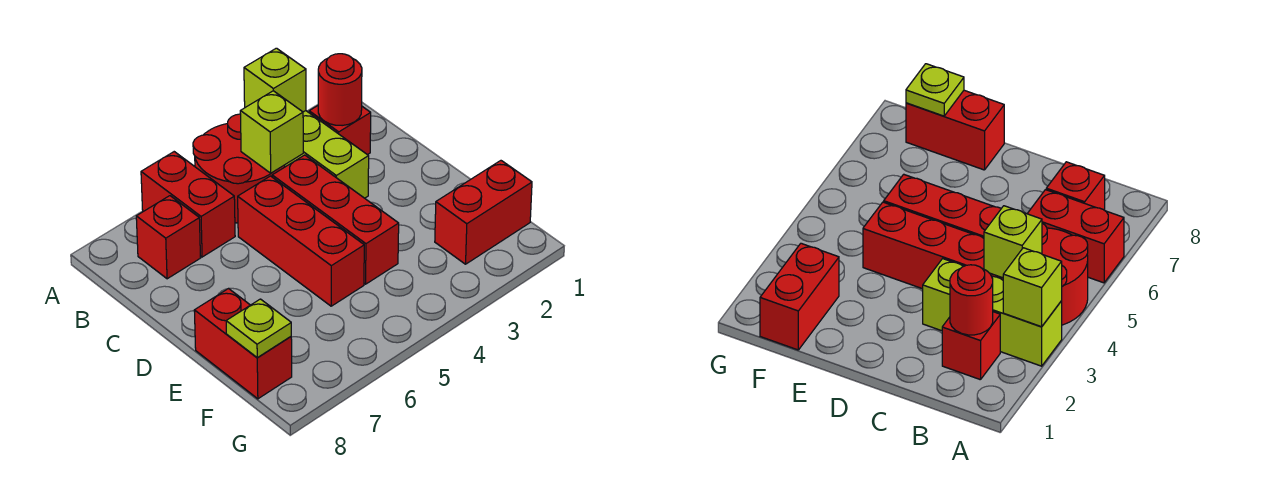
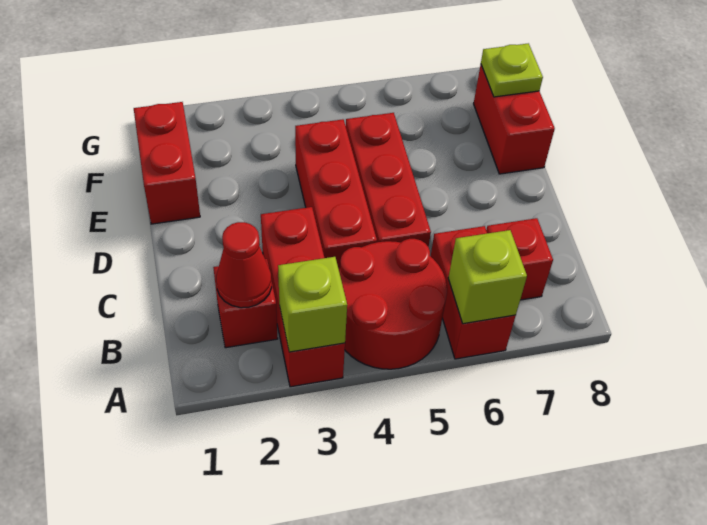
lime 1x3 brick [285,111,369,198] -> red 1x3 brick [261,207,345,387]
red 1x1 round brick [318,54,362,126] -> red 1x1 cone [216,222,272,308]
lime 1x1 brick [240,91,303,173] -> lime 1x1 brick moved to [448,230,527,324]
red 1x2 brick [435,161,532,264] -> red 1x2 brick turned to [134,102,200,224]

